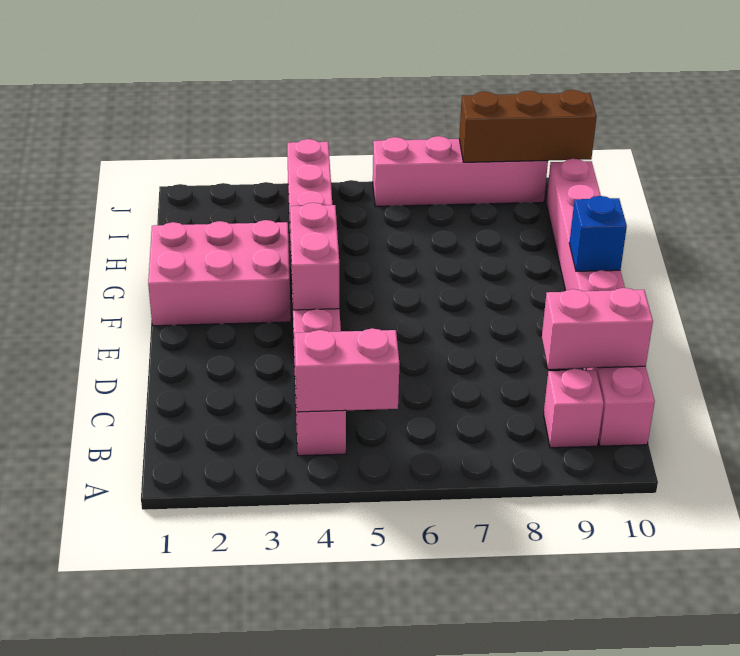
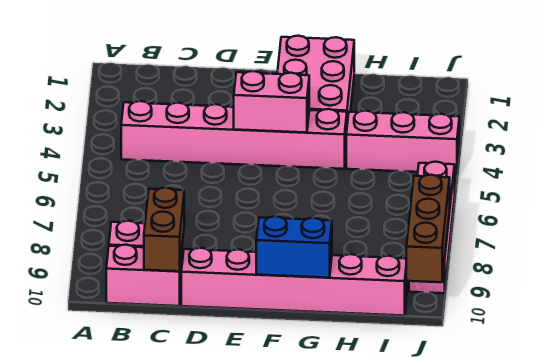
pink 1x2 brick [295,328,400,412] -> none
pink 1x2 brick [542,288,653,369] -> brown 1x2 brick [144,188,184,271]
blue 1x1 brick [569,196,627,271] -> blue 1x2 brick [256,216,332,278]

